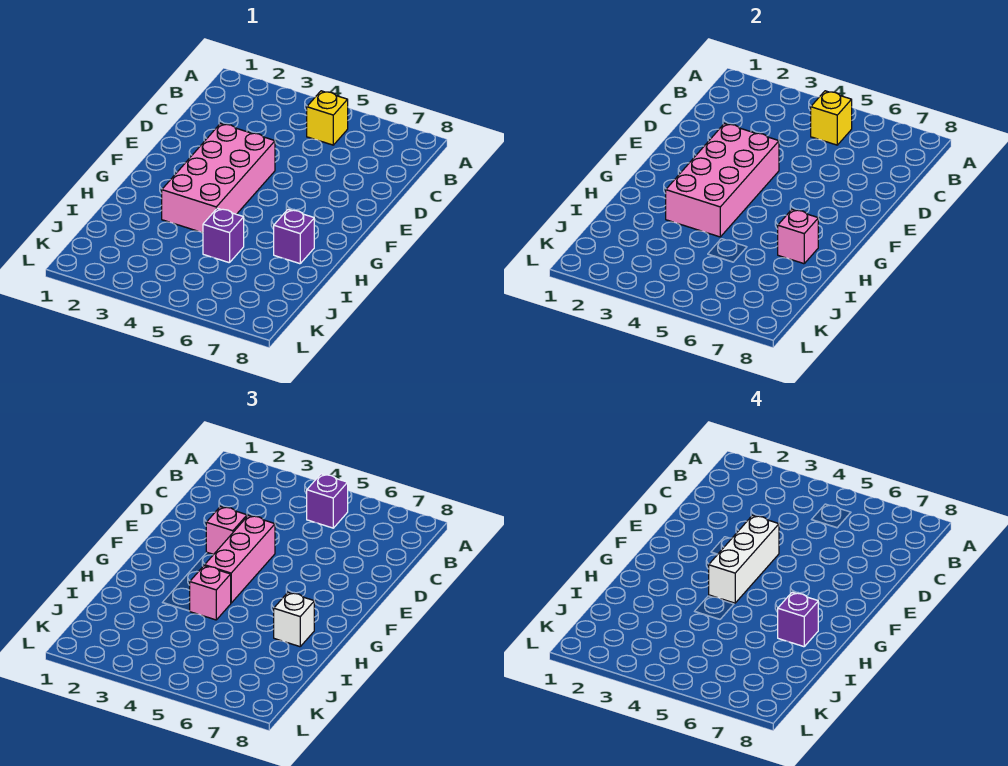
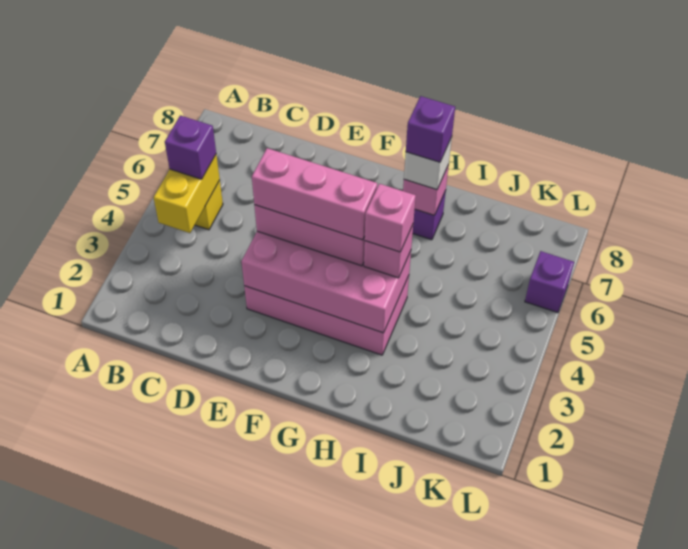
yellow 1x1 brick [811,91,852,145] -> yellow 1x2 brick [153,155,220,233]
pink 1x1 brick [206,506,247,554] -> pink 1x1 brick moved to [365,184,416,252]
white 1x3 brick [709,515,779,603] -> pink 1x3 brick [252,148,377,240]
purple 1x1 brick [203,208,244,263] -> purple 1x1 brick moved to [525,251,574,313]

